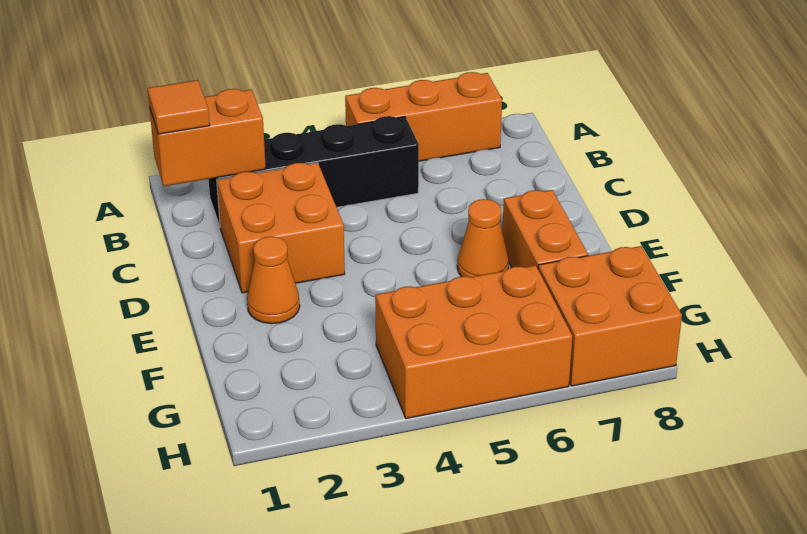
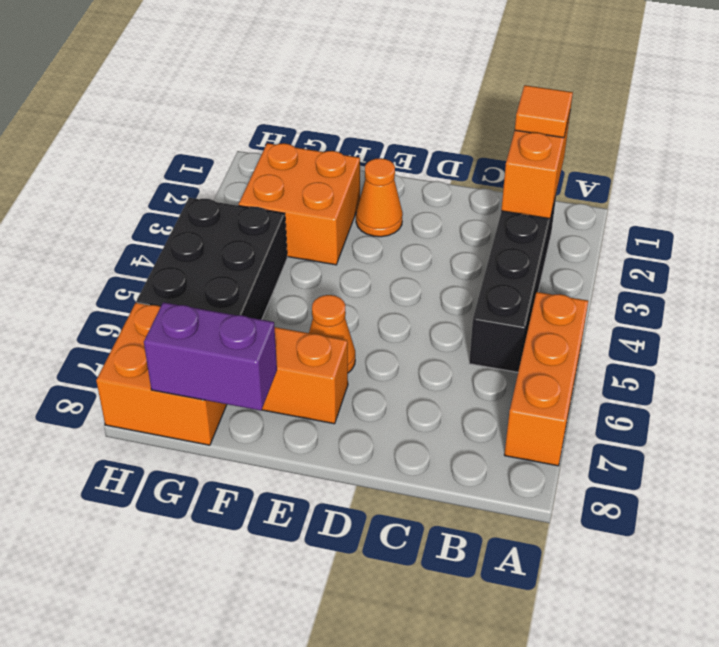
orange 2x2 brick [217,163,345,293] -> orange 2x2 brick moved to [239,143,360,265]
none -> purple 1x2 brick [144,302,277,411]
orange 2x3 brick [375,265,572,419] -> black 2x3 brick [137,198,287,320]

